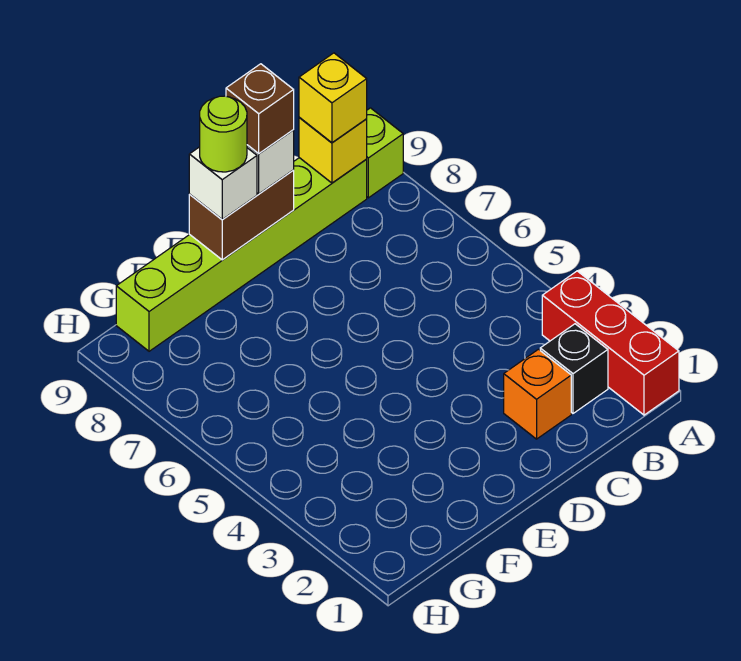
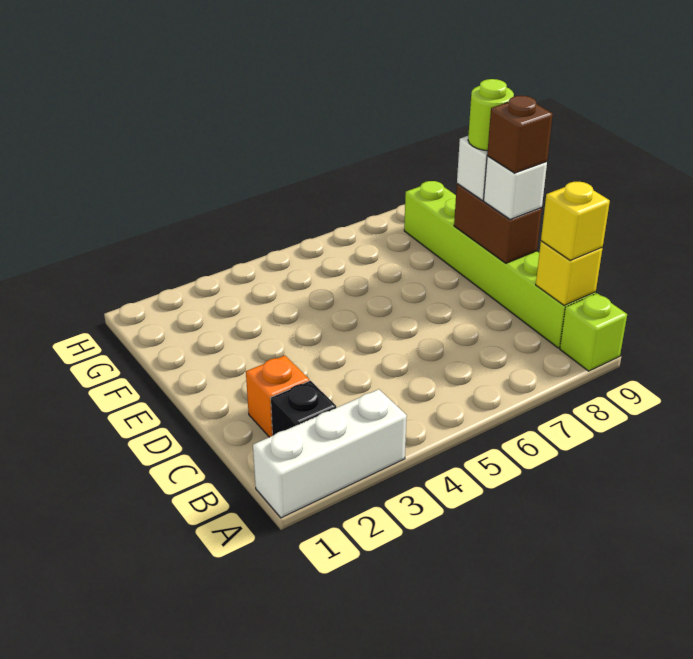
red 1x3 brick [542,271,679,415] -> white 1x3 brick [253,389,407,518]

